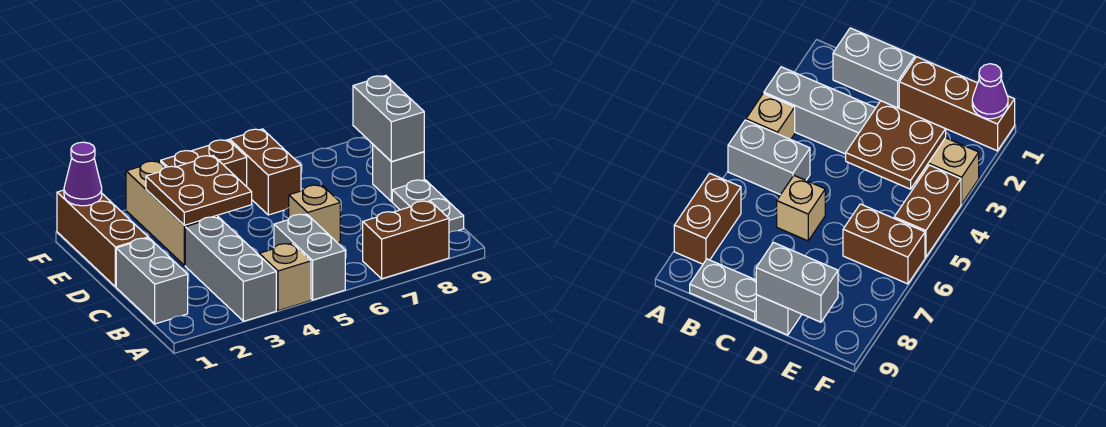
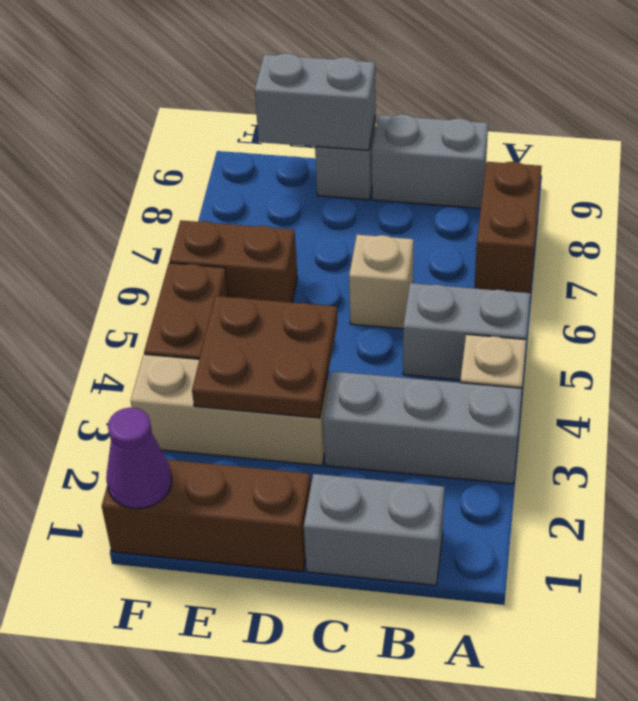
grey 1x2 plate [392,180,464,233] -> grey 1x2 brick [372,114,488,209]

